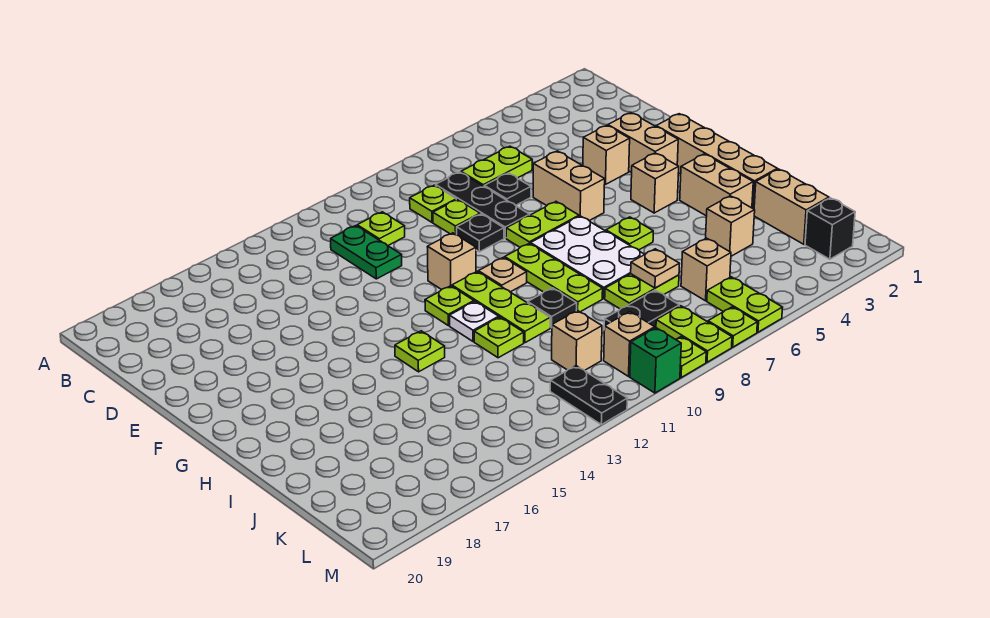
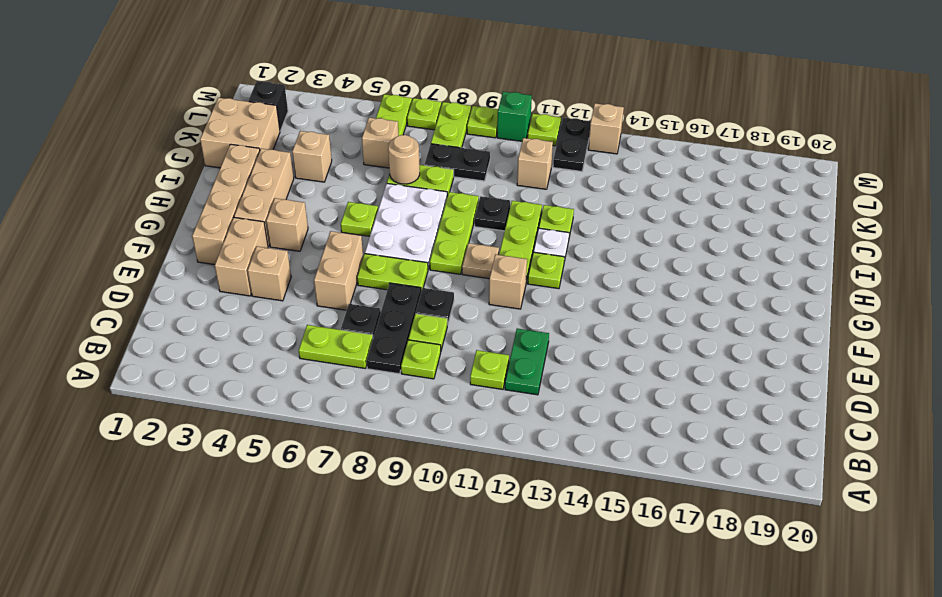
tan 1x2 brick [680,154,753,216] -> tan 1x3 brick [234,149,294,247]
lime 1x1 plate [395,331,445,372] -> lime 1x1 plate moved to [528,114,561,146]
tan 1x2 brick [754,169,829,244] -> tan 2x2 brick [200,98,280,168]
tan 1x1 plate [631,249,680,288] -> tan 1x1 round brick [388,135,420,184]
tan 1x1 brick [604,312,655,376] -> tan 1x1 brick moved to [588,103,624,154]

